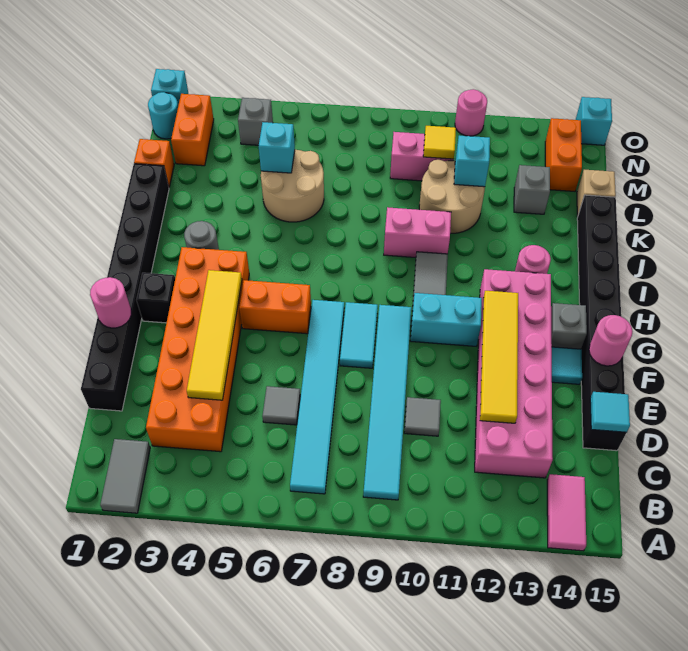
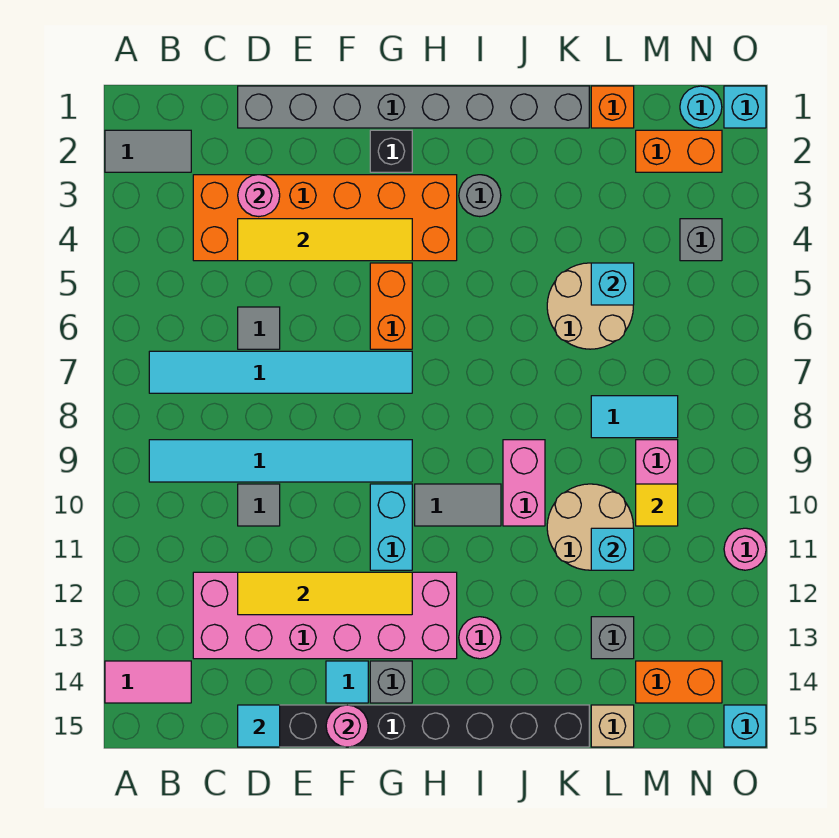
black 1x8 brick [81,164,169,411] -> grey 1x8 brick [238,86,589,128]
pink 1x1 round brick [90,277,131,328] -> pink 1x1 round brick moved to [238,175,280,217]
cyan 1x2 tile [340,302,378,368] -> cyan 1x2 tile moved to [591,396,678,438]

